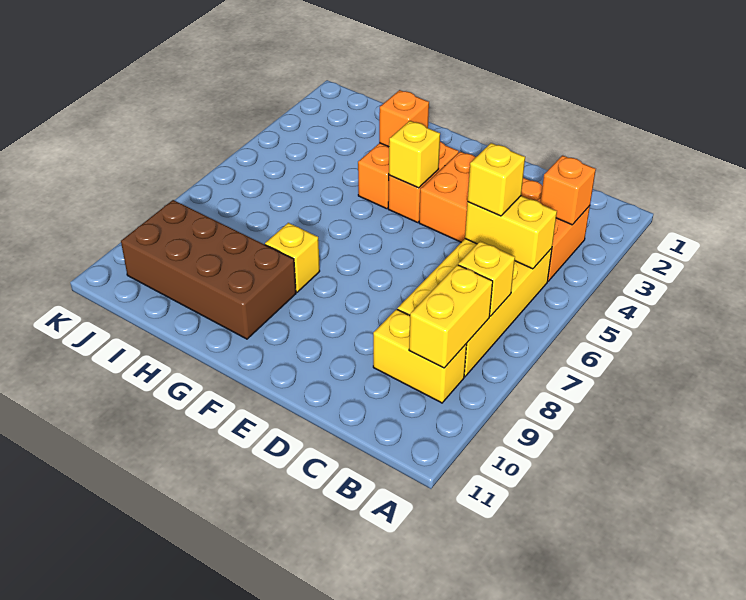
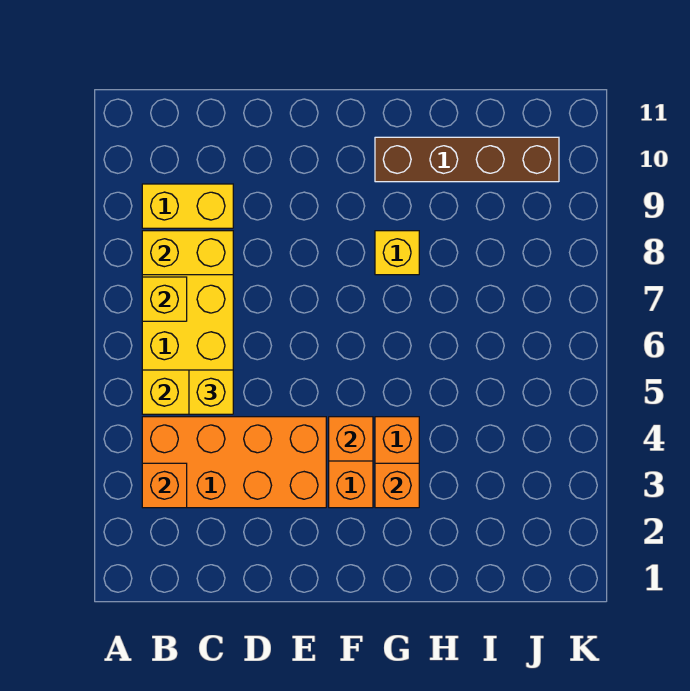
yellow 1x2 brick [409,265,493,368] -> yellow 1x2 brick turned to [142,231,233,275]
yellow 1x1 brick [389,121,440,188] -> orange 1x1 brick [329,417,373,461]
brown 2x4 brick [121,200,296,339] -> brown 1x4 brick [375,137,559,182]

